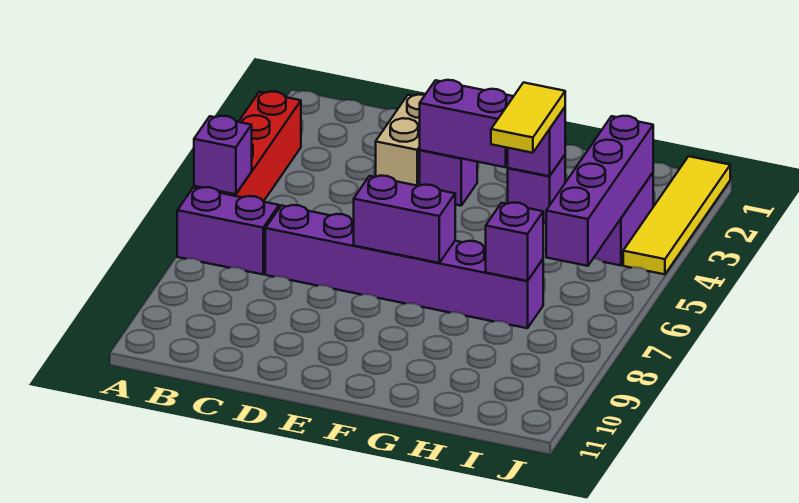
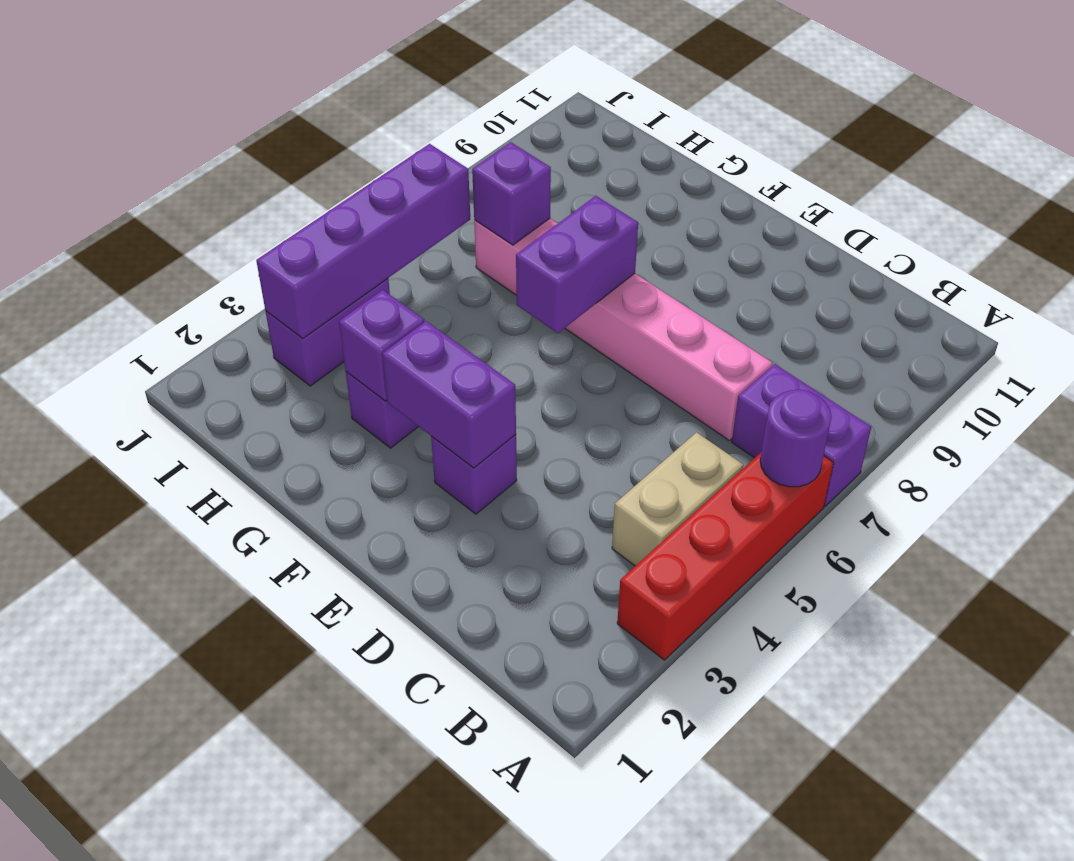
purple 1x1 brick [194,116,252,194] -> purple 1x1 round brick [760,390,832,487]
purple 1x6 brick [265,205,543,328] -> pink 1x6 brick [474,219,772,440]
tan 1x2 brick [376,94,425,186] -> tan 1x2 brick moved to [612,432,743,566]
purple 1x2 brick [354,176,455,263] -> purple 1x2 brick turned to [516,196,638,333]
yellow 1x2 tile [491,82,565,153] -> none
yellow 1x4 tile [623,156,730,274] -> none

